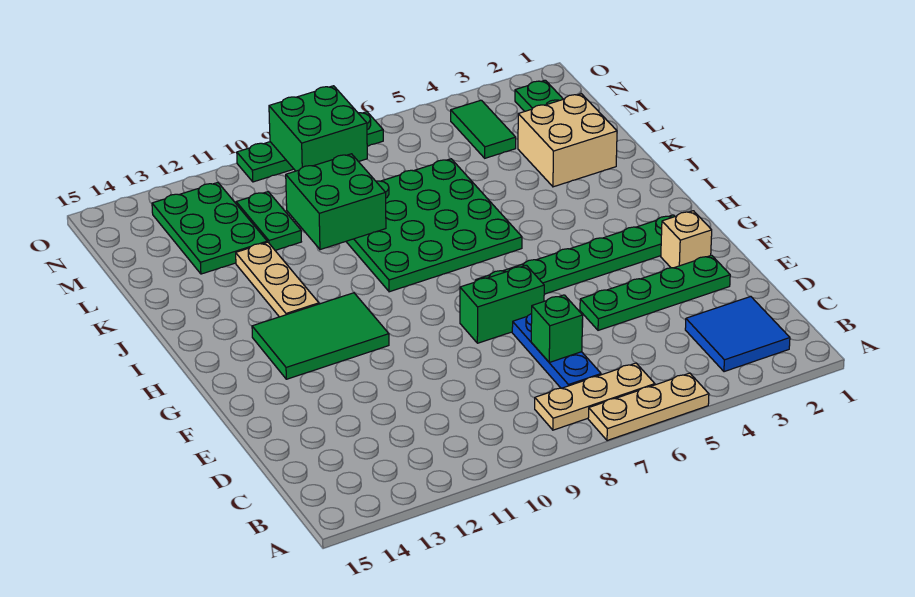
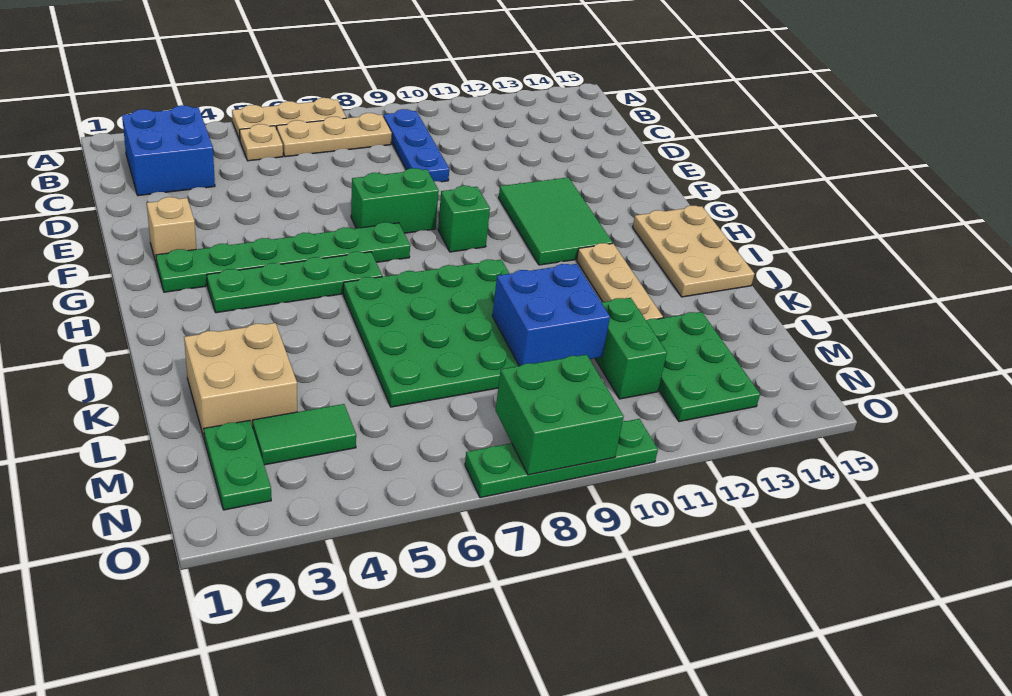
blue 2x2 tile [685,297,790,372] -> blue 2x2 brick [122,105,215,196]
none -> tan 1x1 plate [240,124,283,161]
blue 1x3 plate [512,314,601,388] -> blue 1x3 plate moved to [383,109,449,182]
green 1x1 brick [531,295,583,362] -> green 1x1 brick moved to [438,186,490,252]
green 1x4 plate [580,255,730,330] -> green 1x4 plate moved to [207,252,382,313]
green 2x3 tile [252,293,389,379] -> green 2x3 tile turned to [499,177,613,265]
none -> tan 2x3 plate [633,206,754,297]
green 2x2 brick [286,154,386,250] -> blue 2x2 brick [492,264,610,366]
green 1x2 plate [236,192,301,250] -> green 1x2 brick [595,298,667,399]
green 1x2 tile [451,100,516,158] -> green 1x2 tile turned to [252,404,356,465]

